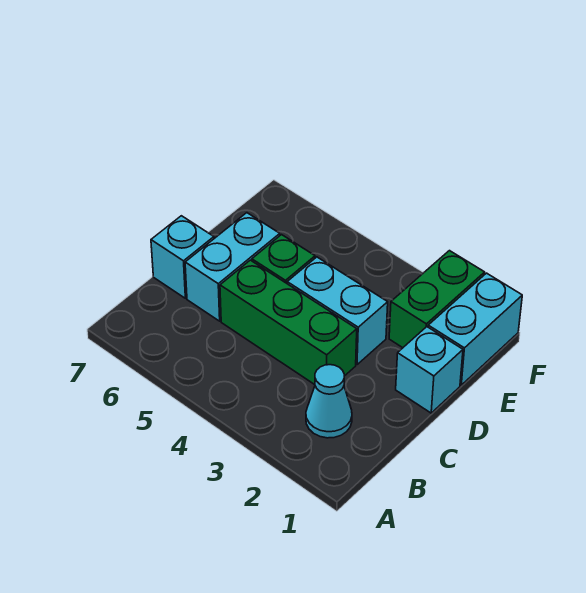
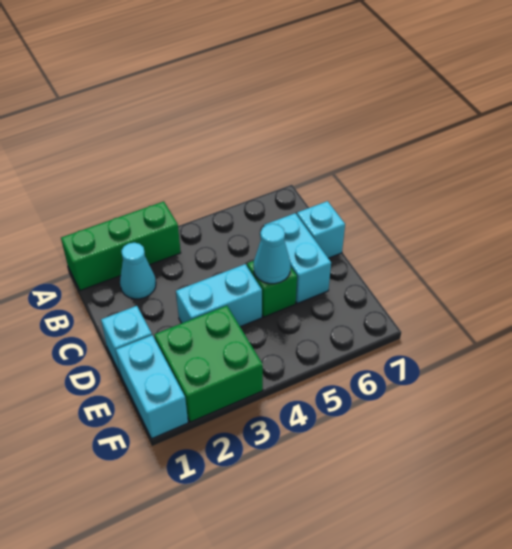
green 1x3 brick [220,260,357,385] -> green 1x3 brick moved to [61,201,181,291]
none -> cyan 1x1 cone [254,224,291,284]
green 1x2 brick [389,251,485,348] -> green 2x2 brick [154,306,263,422]

